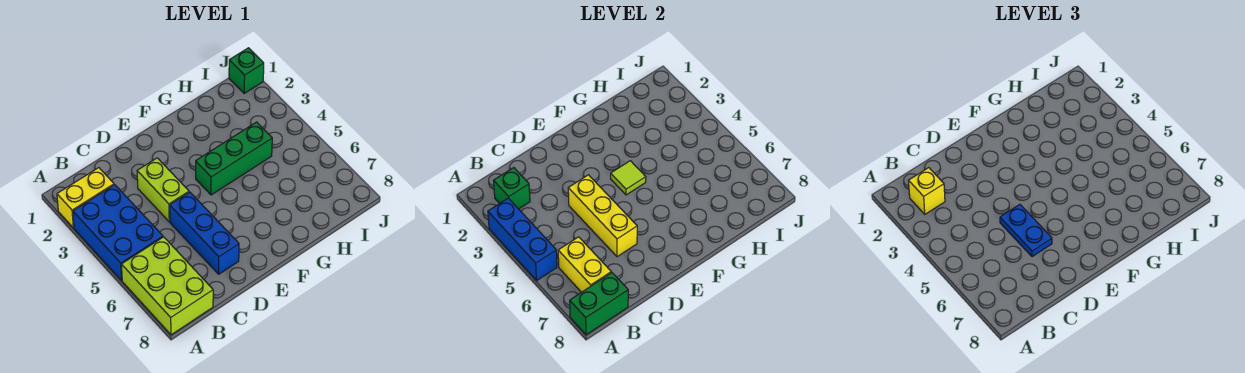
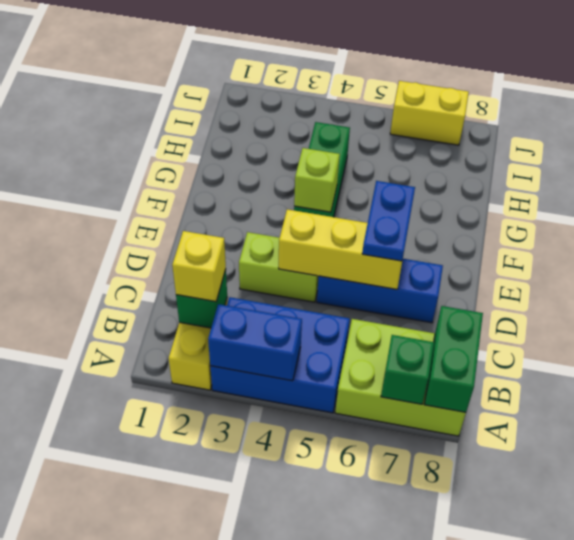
blue 1x3 brick [488,198,557,280] -> blue 1x2 brick [208,304,302,381]
yellow 1x2 brick [558,237,611,292] -> yellow 1x2 brick moved to [390,81,469,145]
blue 1x2 plate [1000,204,1052,257] -> blue 1x2 plate turned to [362,181,415,261]
lime 1x1 tile [611,161,646,195] -> lime 1x1 brick [294,148,340,212]
green 1x1 brick [229,48,264,93] -> green 1x1 brick moved to [381,335,434,404]

